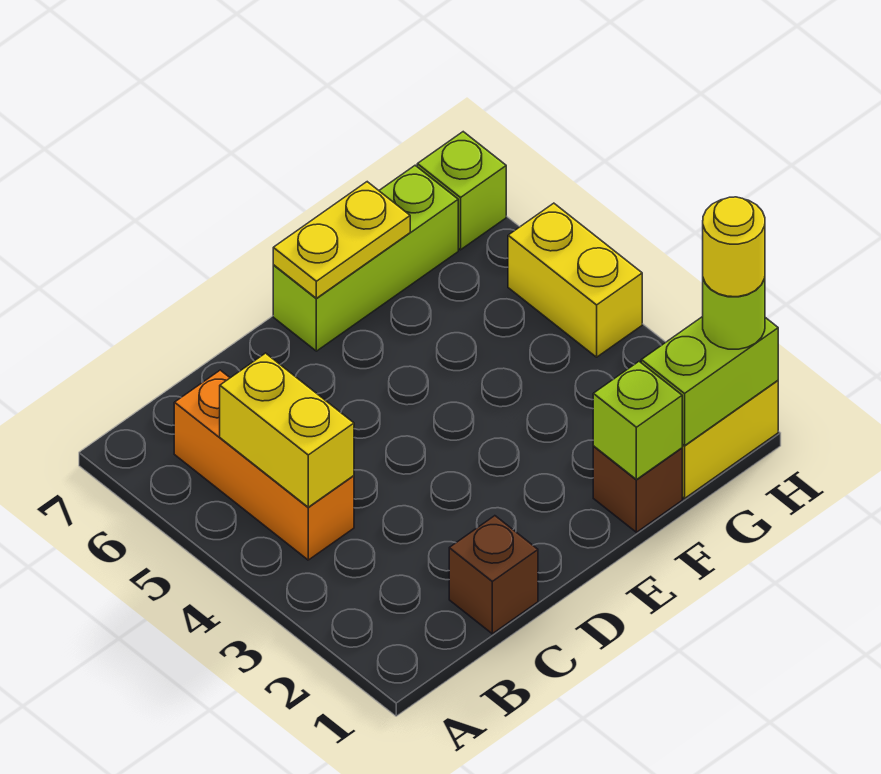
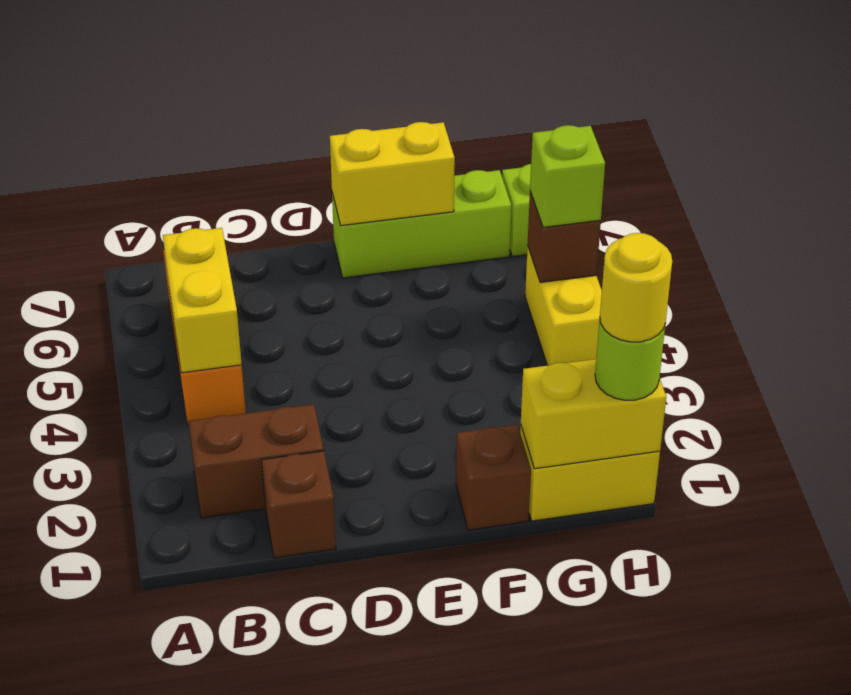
none -> brown 1x2 brick [188,404,324,518]
yellow 1x2 plate [273,182,410,298] -> yellow 1x2 brick [330,122,455,226]
lime 1x1 brick [593,362,682,480] -> lime 1x1 brick moved to [530,125,605,227]
lime 1x2 brick [641,317,778,446] -> yellow 1x2 brick [521,359,666,469]
none -> brown 1x1 brick [528,191,601,283]

